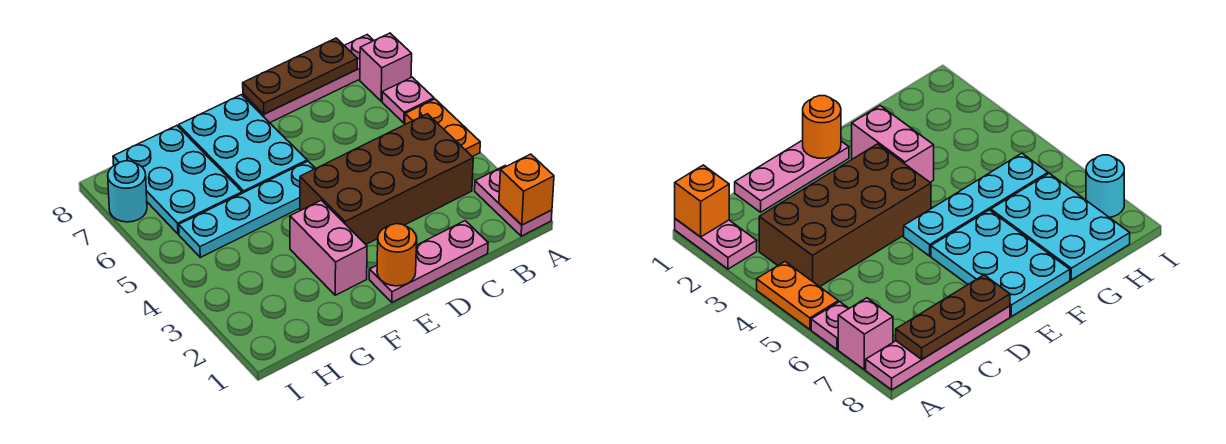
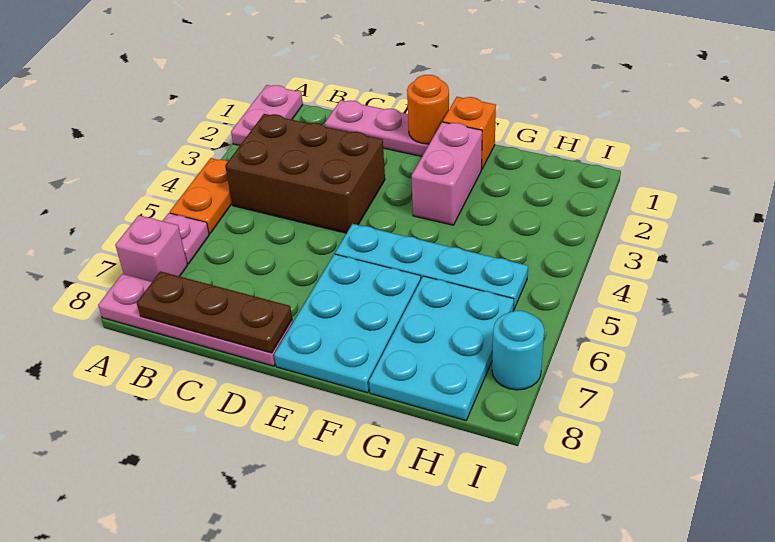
orange 1x1 brick [499,154,554,225] -> orange 1x1 brick moved to [443,97,496,170]
brown 2x4 brick [300,114,473,244] -> brown 2x3 brick [225,114,385,233]

